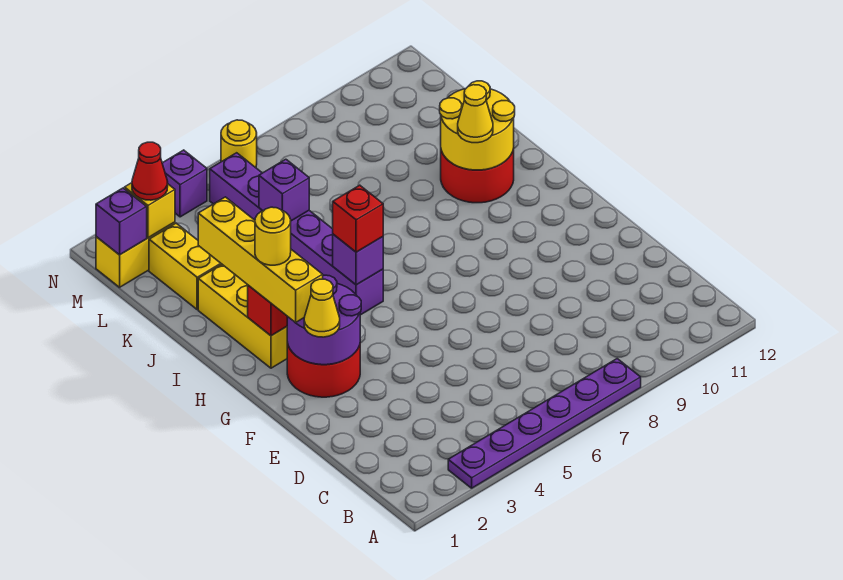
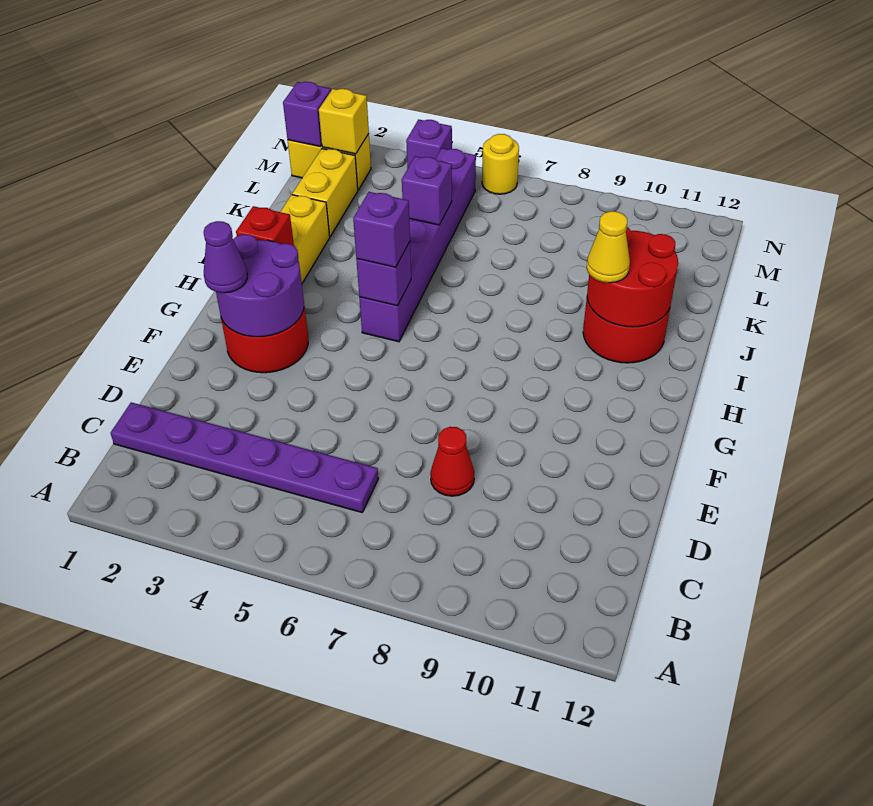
purple 1x6 plate [448,359,641,488] -> purple 1x6 plate moved to [111,402,378,512]
yellow 1x1 cone [304,279,340,337] -> purple 1x1 cone [204,221,247,293]
yellow 1x4 brick [198,197,323,323] -> none
yellow 1x1 round brick [255,207,291,265] -> none
red 1x1 brick [333,185,383,252] -> purple 1x1 brick [353,192,410,267]
yellow 2x2 round brick [440,81,515,170] -> red 2x2 round brick [587,227,678,327]
red 1x1 cone [132,142,168,200] -> red 1x1 cone moved to [430,427,474,496]

